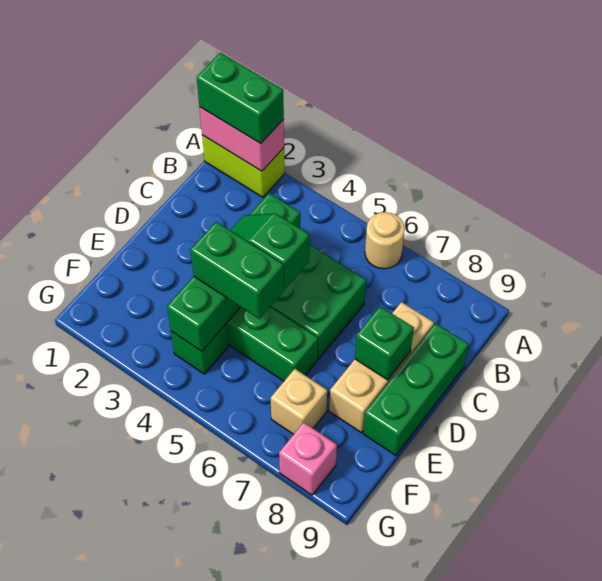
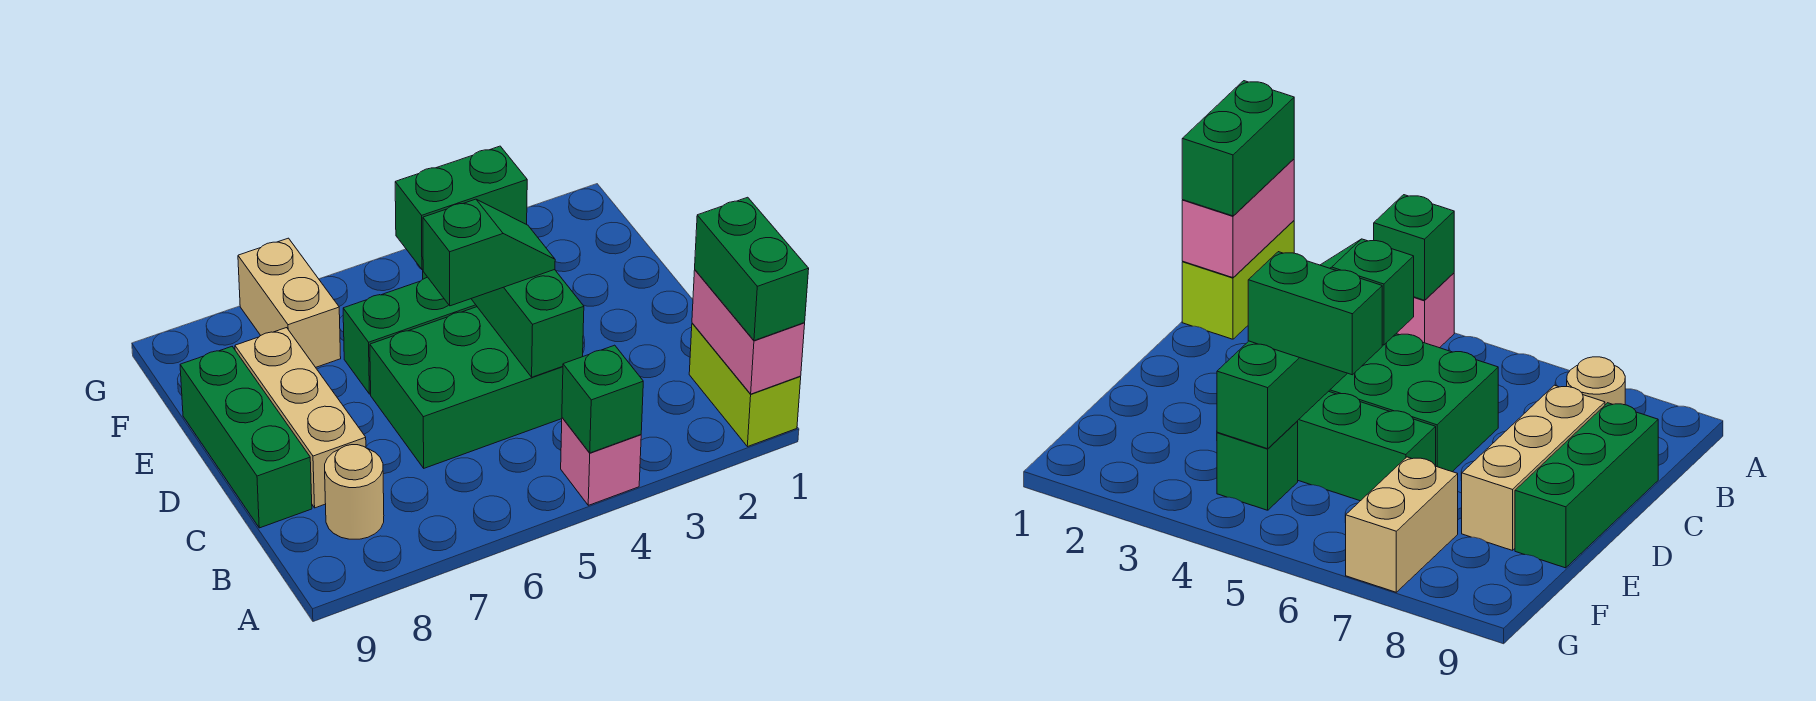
lime 1x2 brick [202,135,285,197] -> lime 1x2 brick turned to [689,323,801,447]
pink 1x2 brick [199,107,284,171] -> pink 1x2 brick turned to [692,270,805,394]
green 1x2 brick [197,53,284,144] -> green 1x2 brick turned to [695,197,809,341]
tan 1x1 round brick [365,212,405,269] -> tan 1x1 round brick moved to [325,445,384,539]
green 1x1 brick [355,306,414,380] -> green 1x1 brick moved to [562,345,643,453]
tan 1x1 brick [271,369,327,434] -> tan 1x2 brick [238,238,341,367]
pink 1x1 brick [279,422,337,495] -> pink 1x1 brick moved to [561,418,641,505]

